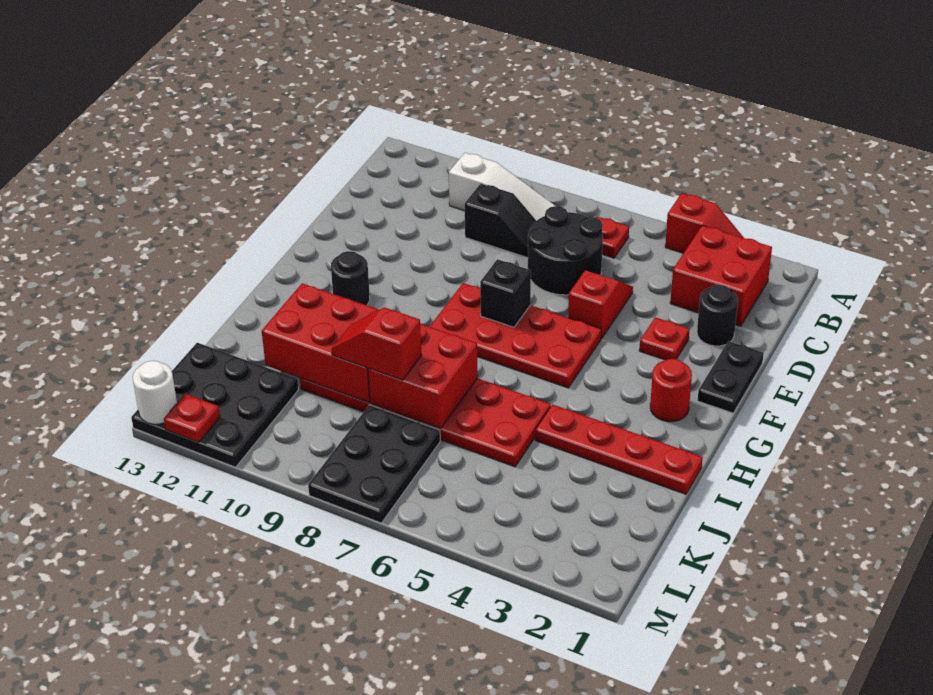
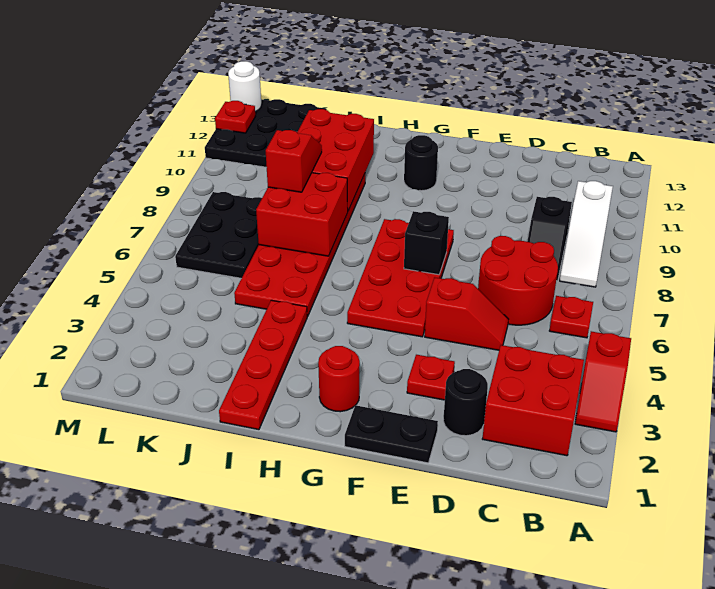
black 2x2 round brick [528,206,603,295] -> red 2x2 round brick [478,236,558,325]
black 2x3 plate [308,405,440,523] -> black 2x3 plate turned to [175,192,262,278]

